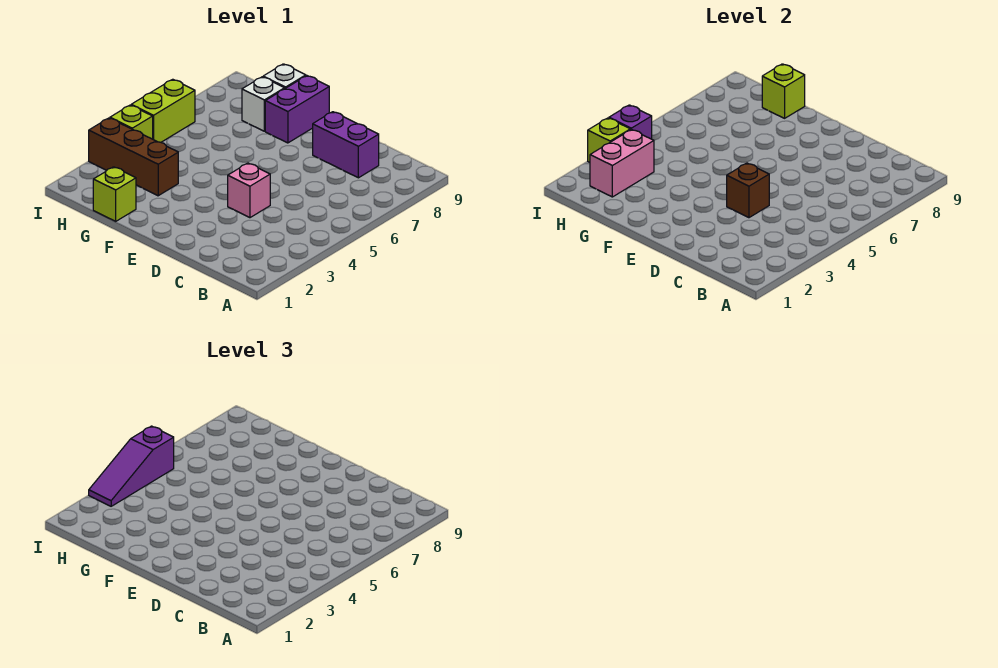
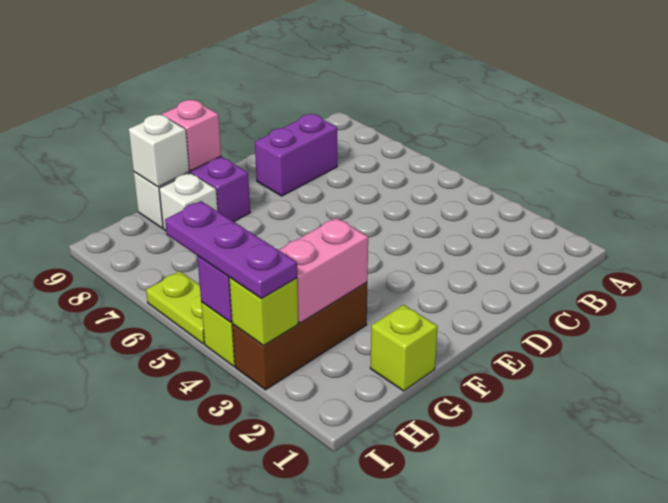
pink 1x1 brick [228,163,270,218] -> pink 1x1 brick moved to [162,100,221,171]
brown 1x1 brick [727,163,769,218] -> none
lime 1x1 brick [762,64,805,118] -> white 1x1 brick [129,115,189,187]
pink 1x2 brick [590,129,654,197] -> pink 1x2 brick turned to [279,218,368,323]
purple 1x3 slope [89,426,174,506] -> purple 1x3 plate [165,201,297,298]
lime 1x2 brick [131,79,195,142] -> lime 1x2 plate [146,271,205,344]

